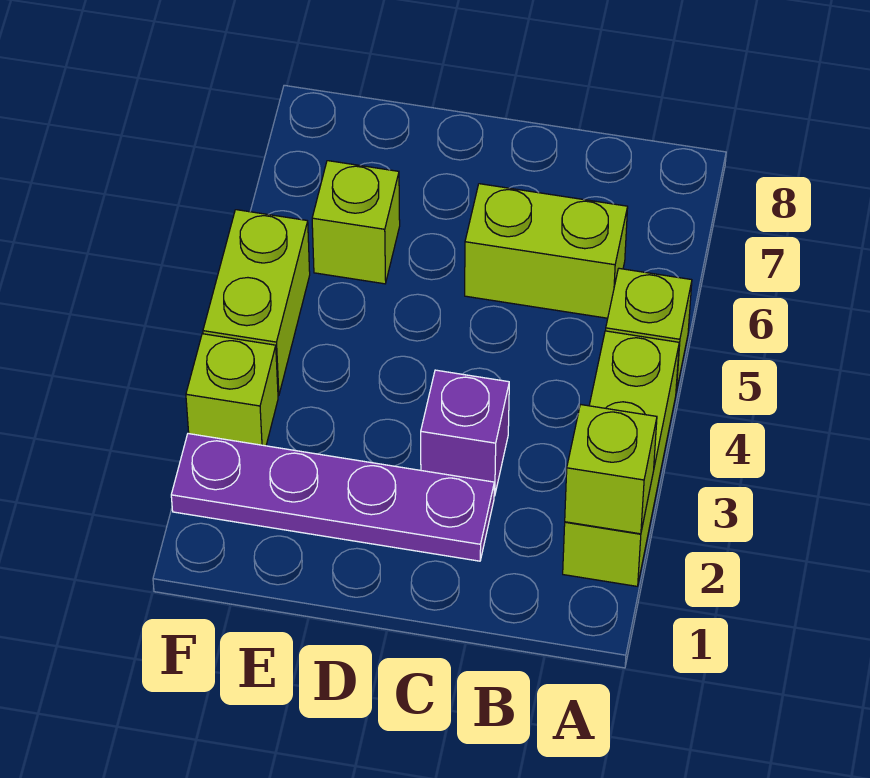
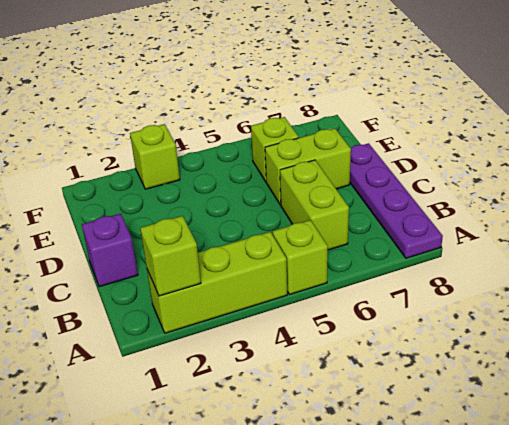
purple 1x4 plate [171,434,494,561] -> purple 1x4 plate moved to [350,143,443,258]
purple 1x1 brick [421,370,509,496] -> purple 1x1 brick moved to [82,214,138,287]
lime 1x2 brick [203,210,310,396] -> lime 1x2 brick moved to [265,128,351,205]

